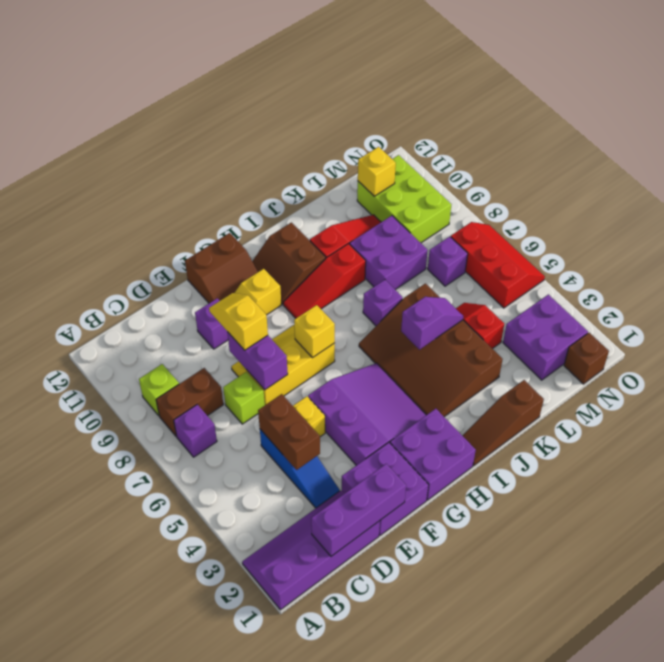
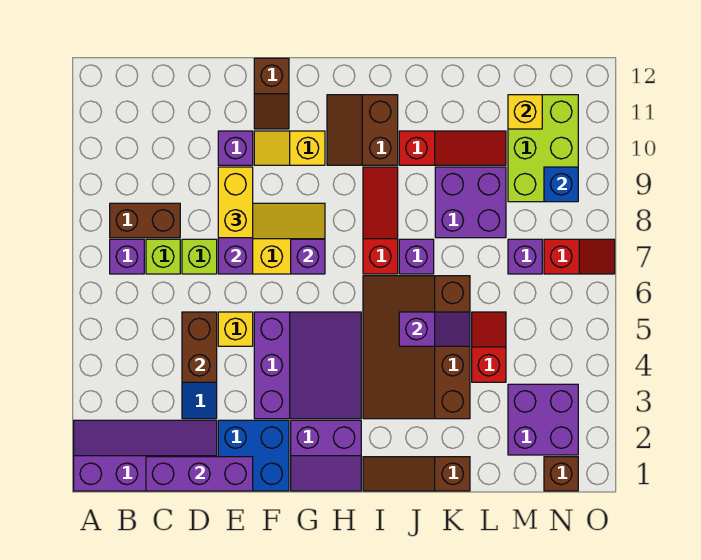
lime 1x1 brick [139,364,179,416] -> lime 1x1 brick moved to [146,239,180,274]
purple 2x2 brick [342,442,429,535] -> blue 2x2 brick [218,420,289,491]
yellow 1x2 slope [209,293,268,350] -> yellow 1x2 brick [218,167,253,238]
brown 2x2 slope [185,233,258,303] -> brown 1x2 slope [254,58,289,129]
purple 2x2 brick [390,409,476,500] -> purple 2x2 slope [291,420,361,491]
yellow 1x1 brick [294,305,335,358] -> purple 1x1 brick [291,239,325,274]
red 1x3 slope [283,244,366,318] -> red 1x3 slope turned to [363,167,398,274]
red 2x3 slope [451,222,545,308] -> red 1x2 slope [544,239,615,274]
none -> blue 1x1 brick [544,167,578,202]

